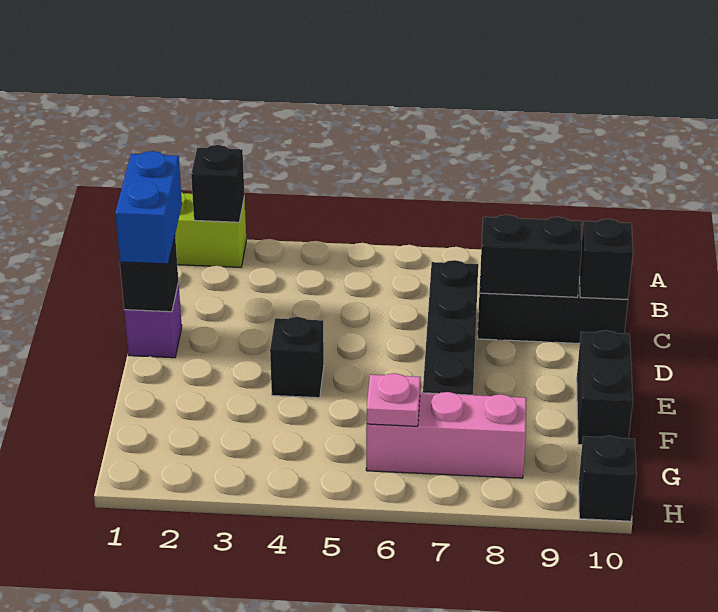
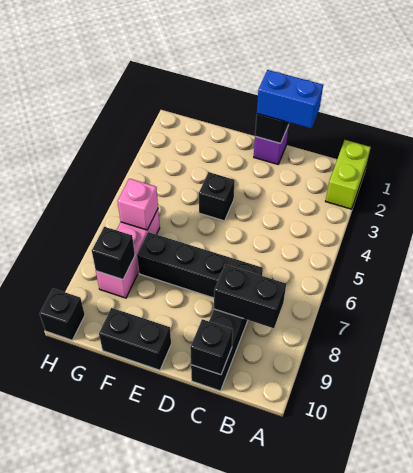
black 1x1 brick [191,145,244,222] -> black 1x1 brick moved to [92,227,135,279]
black 1x2 brick [480,215,582,297] -> black 1x2 brick turned to [214,264,286,328]
pink 1x1 plate [367,373,421,426] -> pink 1x1 brick [117,179,158,230]

